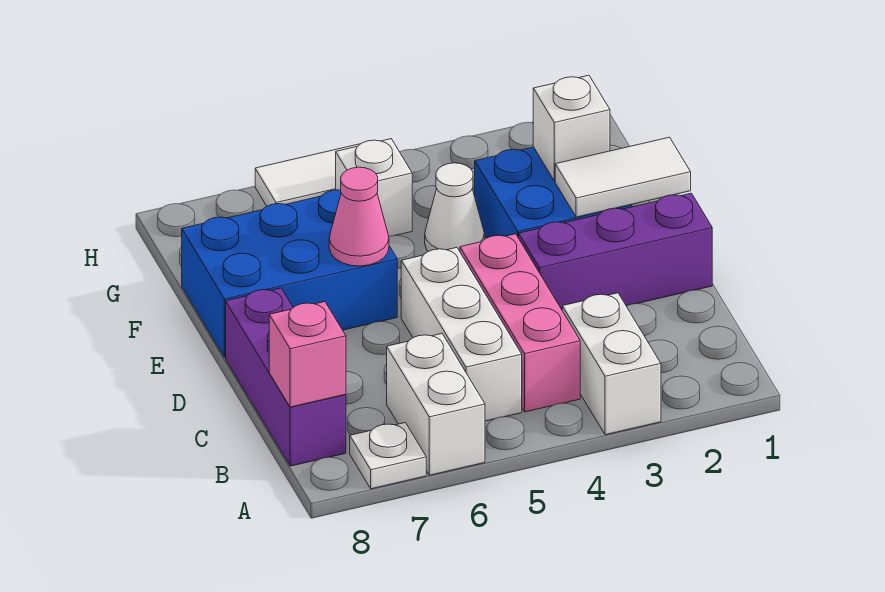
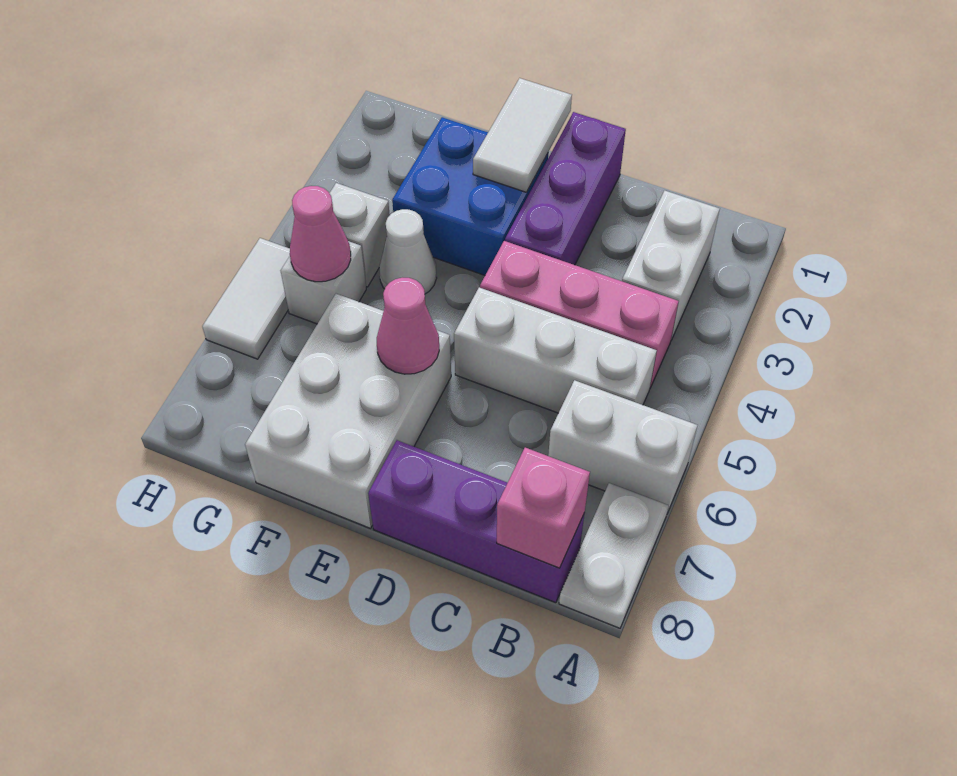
white 1x2 brick [562,293,661,435] -> white 1x2 brick turned to [622,191,720,340]
white 1x1 plate [350,423,426,489] -> white 1x2 plate [559,483,668,628]
blue 2x3 brick [182,190,397,357] -> white 2x3 brick [245,294,451,528]
white 1x1 brick [533,75,610,181] -> white 1x1 brick moved to [330,183,390,287]
none -> pink 1x1 cone [290,186,351,282]

